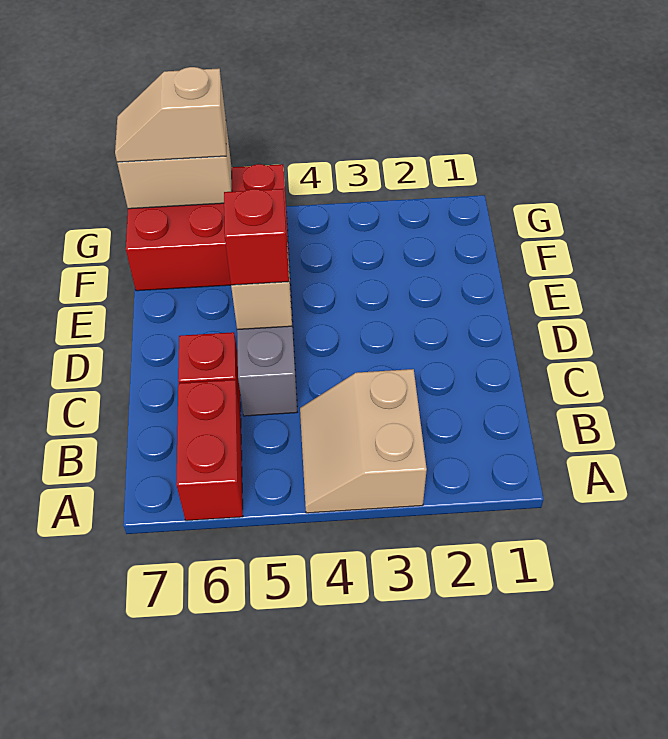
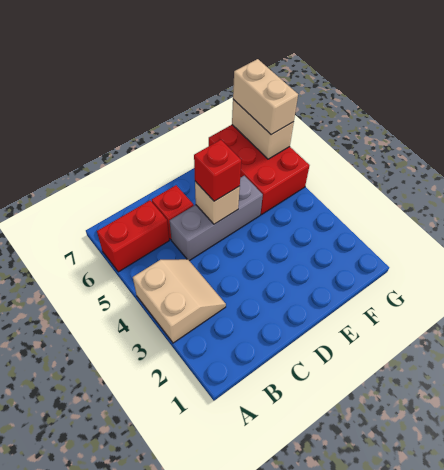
tan 2x2 slope [300,369,427,513] -> tan 2x2 slope turned to [133,259,226,343]
tan 1x2 slope [115,67,226,162] -> tan 1x2 brick [233,59,298,135]

